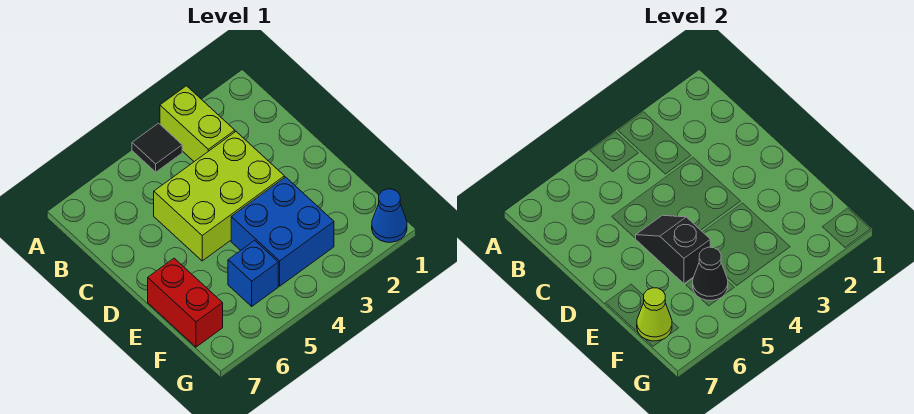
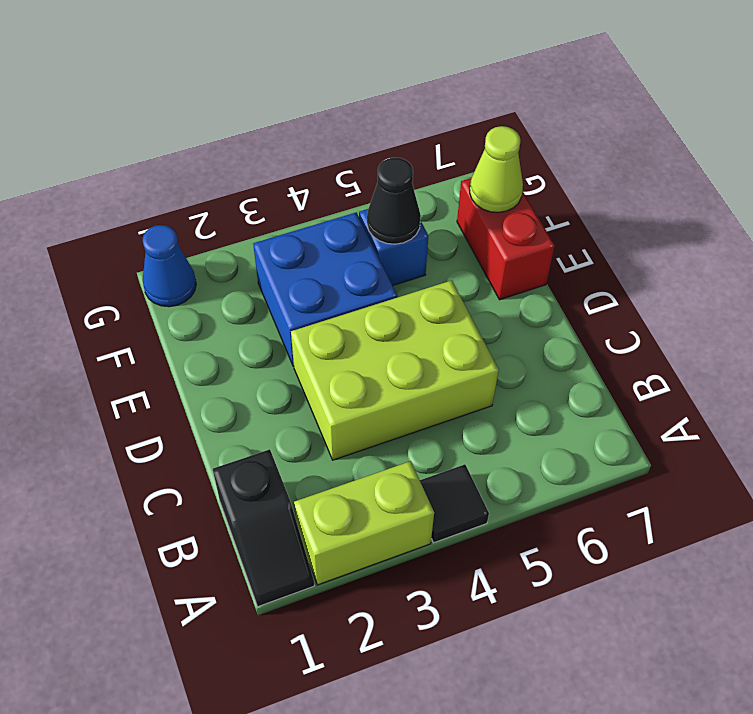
lime 1x2 brick [160,86,235,162] -> lime 1x2 brick turned to [294,461,434,585]
black 1x2 slope [635,215,710,284] -> black 1x2 slope moved to [213,449,314,607]

